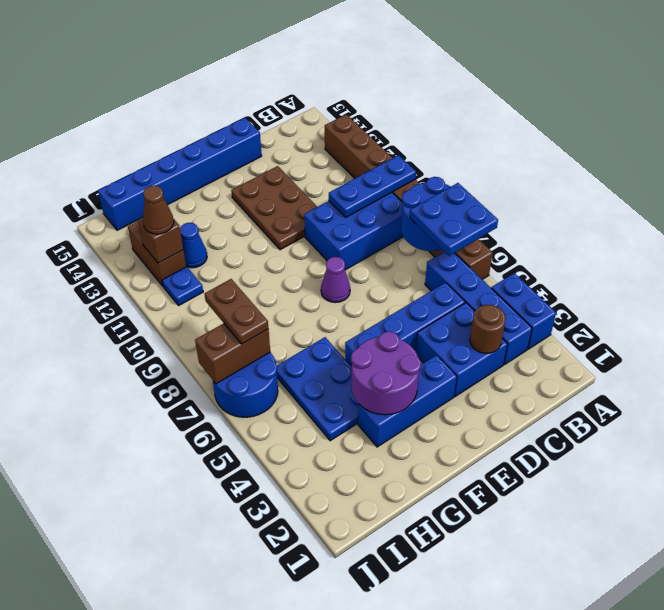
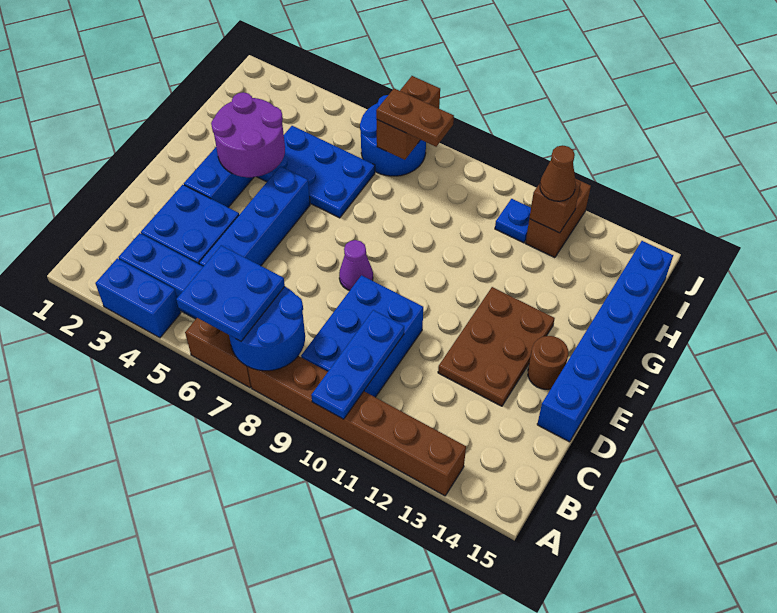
brown 1x1 round brick [470,305,506,353] -> brown 1x1 round brick moved to [528,336,568,389]
brown 2x3 plate [231,166,317,250] -> brown 2x3 plate turned to [438,287,555,406]
blue 1x1 cone [180,223,207,268] -> none
brown 1x2 brick [128,221,186,286] -> brown 1x2 brick turned to [525,179,591,258]

